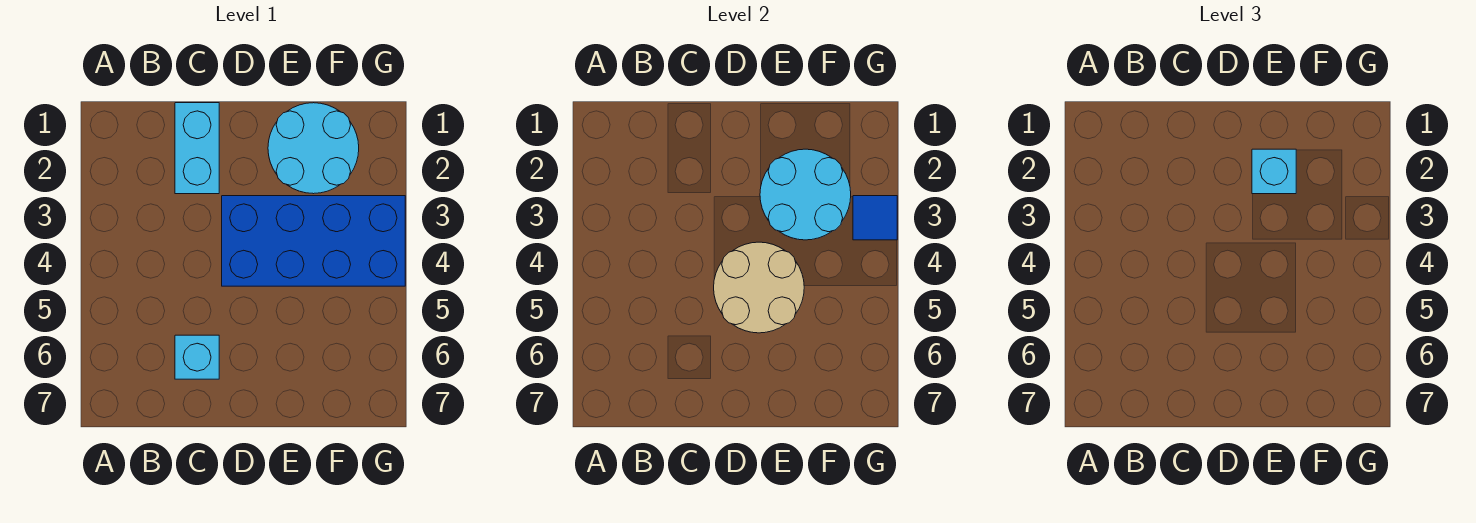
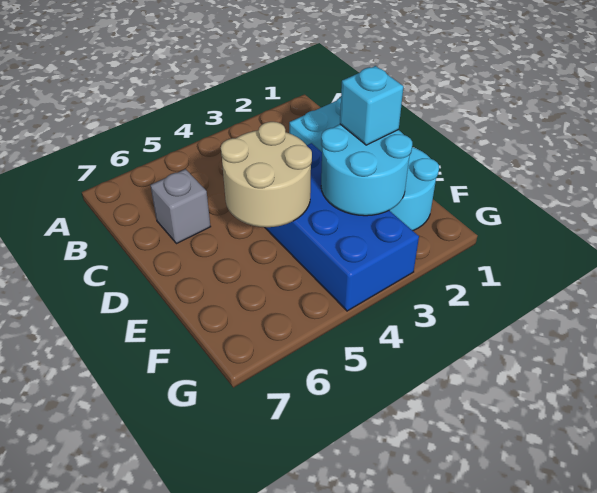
cyan 1x1 brick [175,335,219,379] -> grey 1x1 brick [150,169,211,244]
blue 1x1 tile [853,196,897,240] -> none

